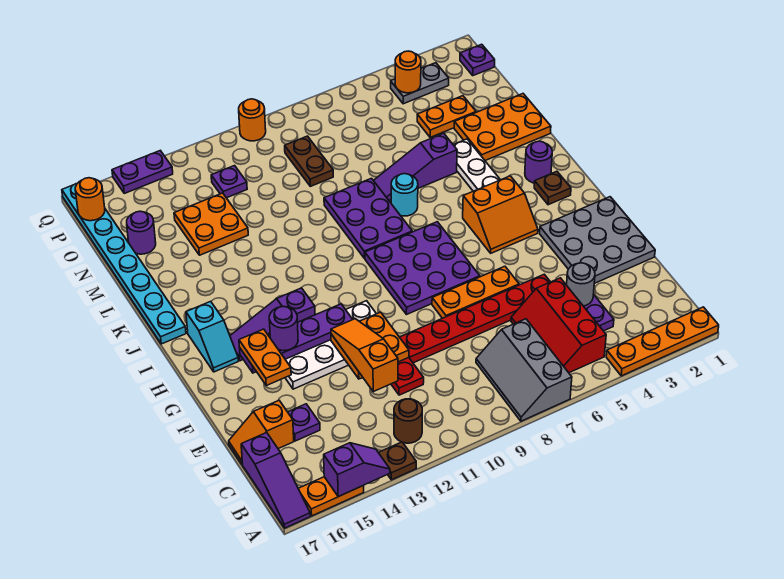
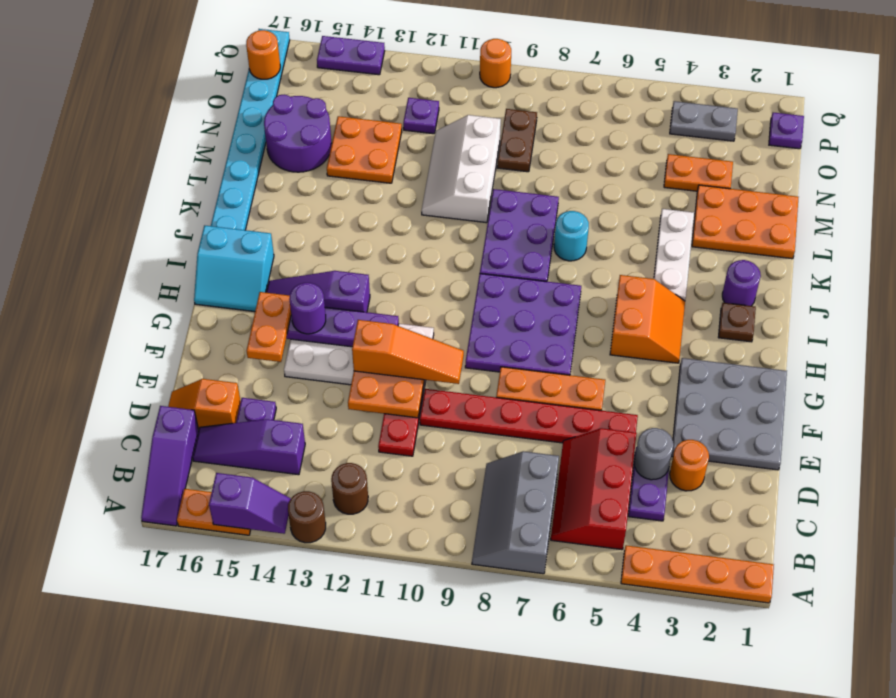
brown 1x1 plate [378,442,416,480] -> brown 1x1 round brick [288,491,326,543]
orange 1x3 slope [331,319,398,392] -> orange 1x3 slope turned to [352,320,464,384]
orange 2x2 slope [463,176,538,253] -> orange 2x2 slope turned to [610,275,685,363]
cyan 1x2 slope [186,301,238,372] -> cyan 2x2 slope [194,225,274,312]
purple 1x3 slope [373,133,457,200] -> purple 1x3 slope moved to [193,419,305,475]
none -> white 2x3 slope [421,115,501,223]
purple 1x1 round brick [127,211,156,254] -> purple 2x2 round brick [264,95,332,172]
orange 1x1 round brick [395,51,421,93] -> orange 1x1 round brick moved to [670,440,709,491]

